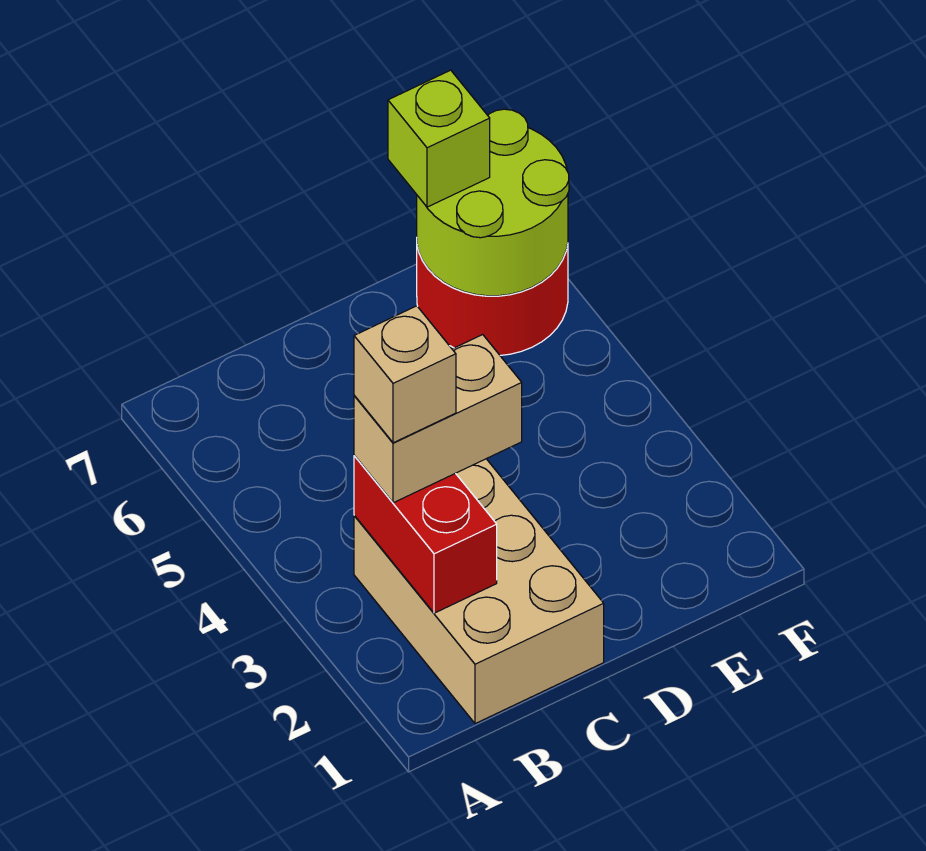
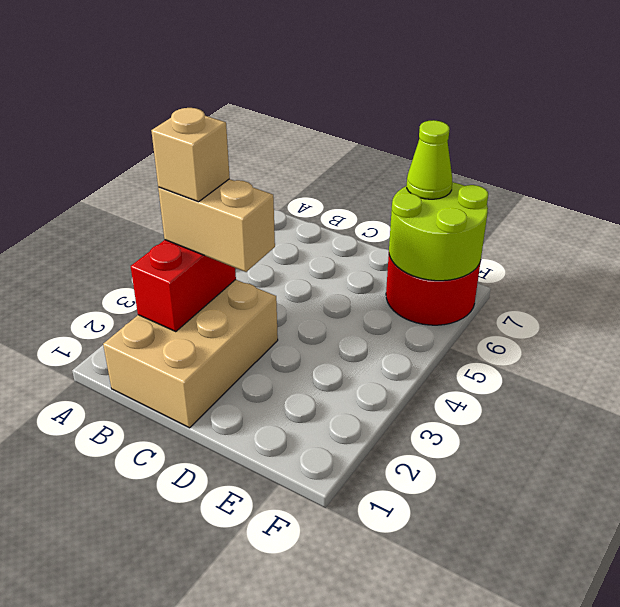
lime 1x1 brick [388,70,490,207] -> lime 1x1 cone [407,120,452,199]

